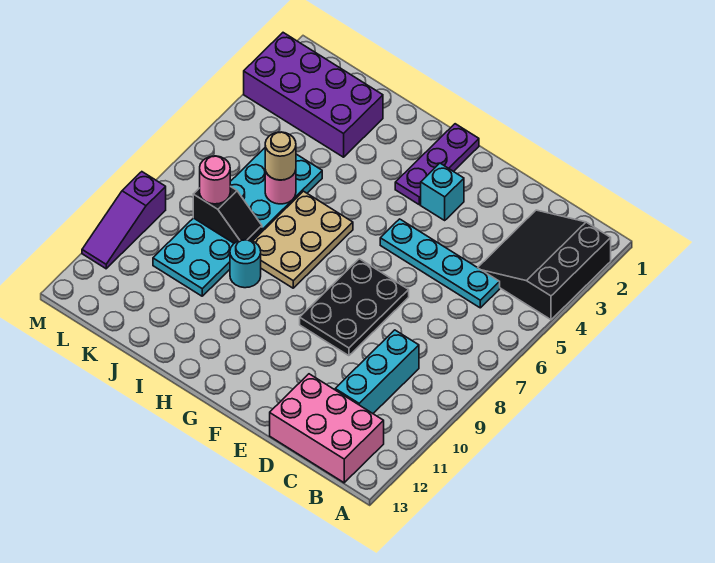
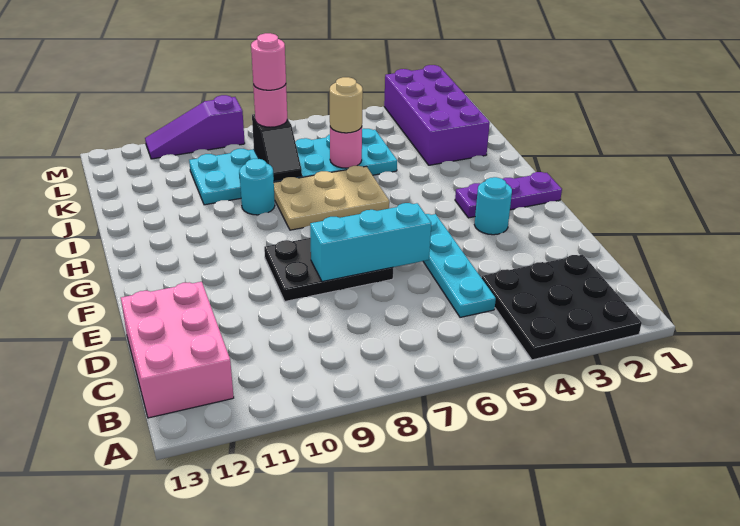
black 3x3 slope [478,210,611,320] -> black 3x3 plate [482,255,642,360]
cyan 1x3 brick [335,330,419,413] -> cyan 1x3 brick moved to [310,203,431,282]
cyan 1x1 brick [421,163,464,220] -> cyan 1x1 round brick [474,177,512,235]
none -> pink 1x1 round brick [251,33,286,90]

